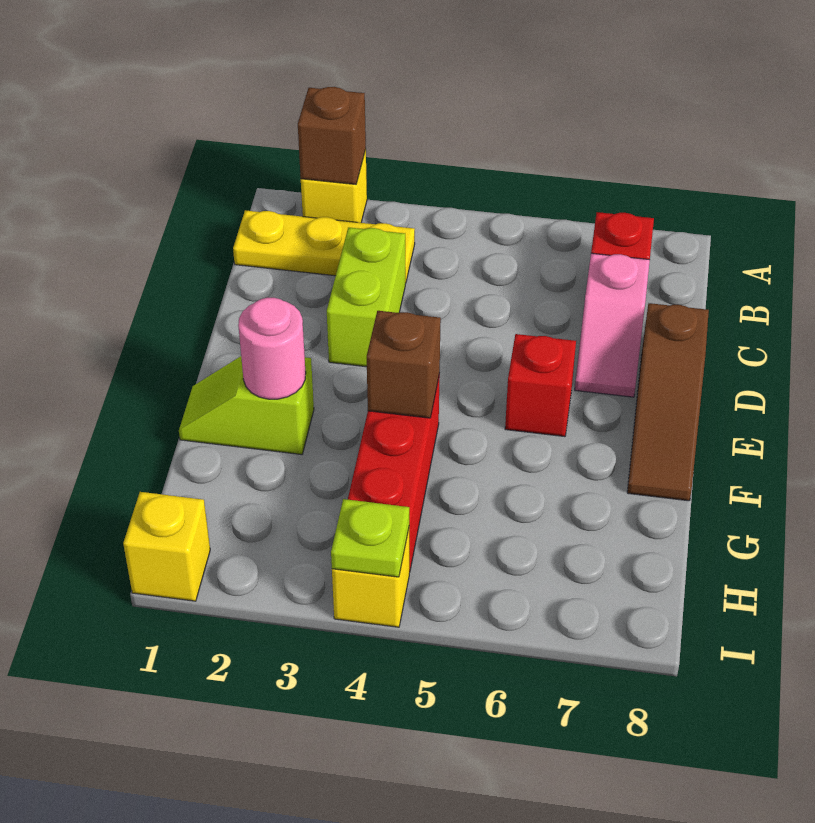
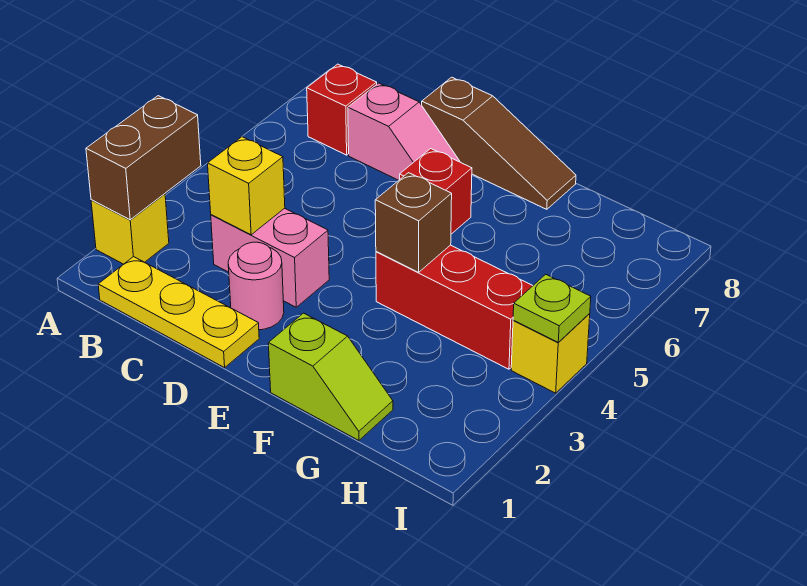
brown 1x1 brick [298,87,366,184] -> brown 1x2 brick [86,96,201,220]
yellow 1x3 plate [233,210,415,283] -> yellow 1x3 plate turned to [98,257,259,368]
lime 1x2 brick [327,227,405,367] -> pink 1x2 brick [211,208,329,307]
lime 1x2 slope [179,356,314,454] -> lime 1x2 slope turned to [268,313,393,440]
pink 1x1 round brick [238,298,306,399] -> pink 1x1 round brick moved to [228,242,284,330]
yellow 1x1 brick [123,492,210,601] -> yellow 1x1 brick moved to [208,137,285,235]

